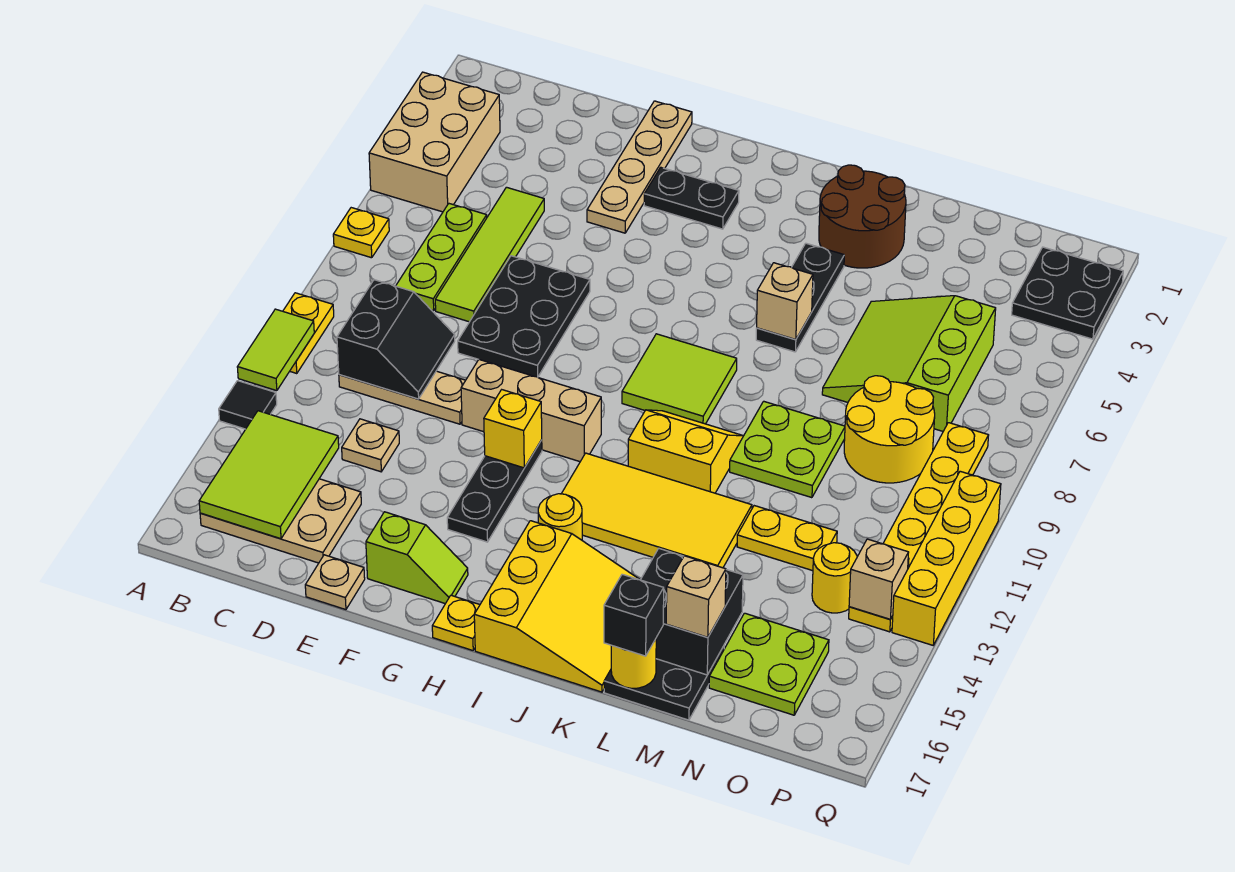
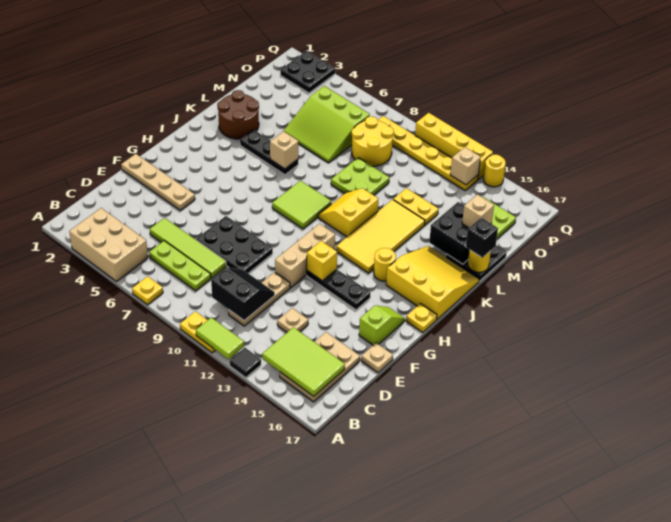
black 1x2 plate [644,167,739,229] -> none
yellow 1x2 plate [737,506,837,571] -> yellow 1x2 plate turned to [393,188,438,225]
yellow 1x1 round brick [812,543,857,613] -> yellow 1x1 round brick moved to [483,155,506,187]

